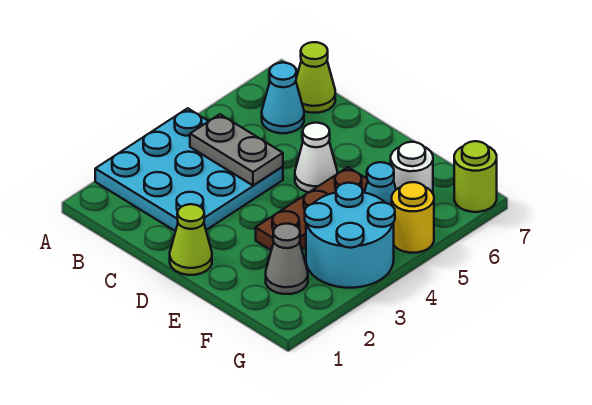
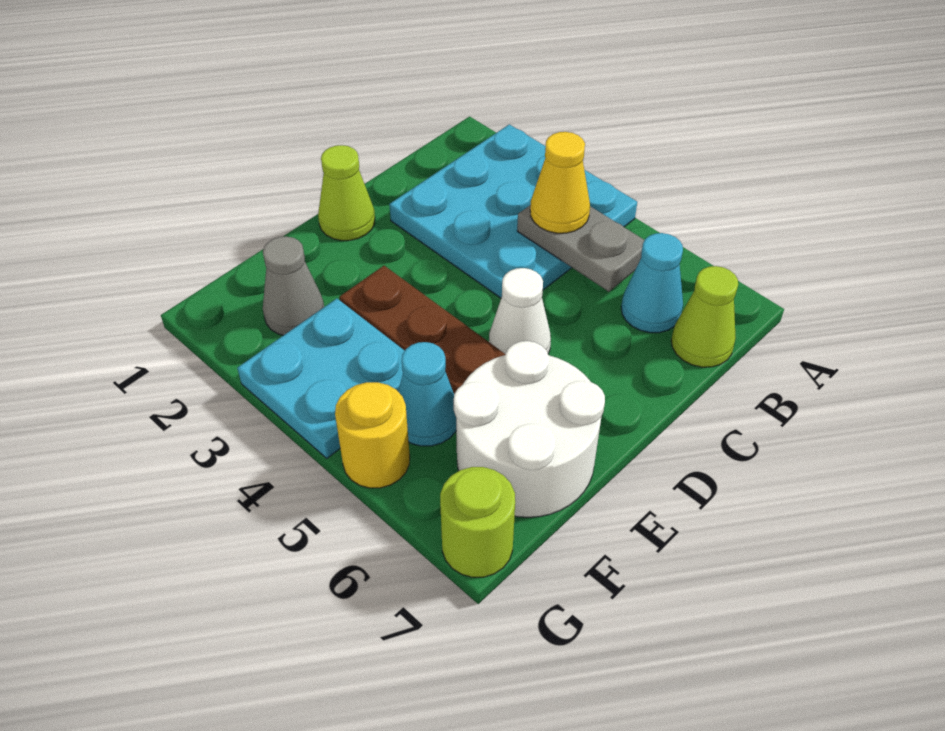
grey 1x2 plate [190,114,283,186] -> grey 1x2 plate turned to [517,205,644,292]
none -> yellow 1x1 cone [530,132,590,233]
cyan 2x2 round brick [305,183,395,288] -> cyan 2x2 plate [237,298,405,458]
white 1x1 round brick [391,142,433,193] -> white 2x2 round brick [454,341,605,517]

